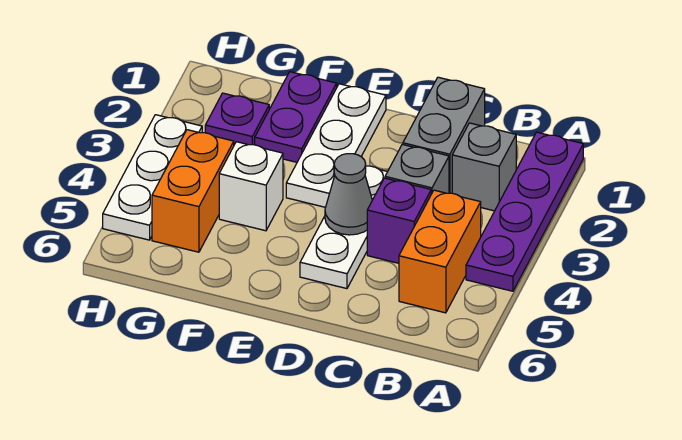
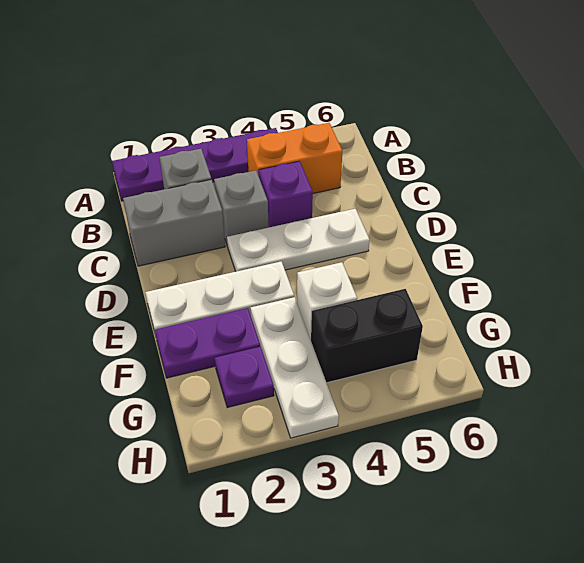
grey 1x1 cone [325,154,372,235] -> none
orange 1x2 brick [152,130,234,252] -> black 1x2 brick [311,289,423,383]
white 1x3 plate [103,115,202,240] -> white 1x3 plate turned to [251,297,339,438]

